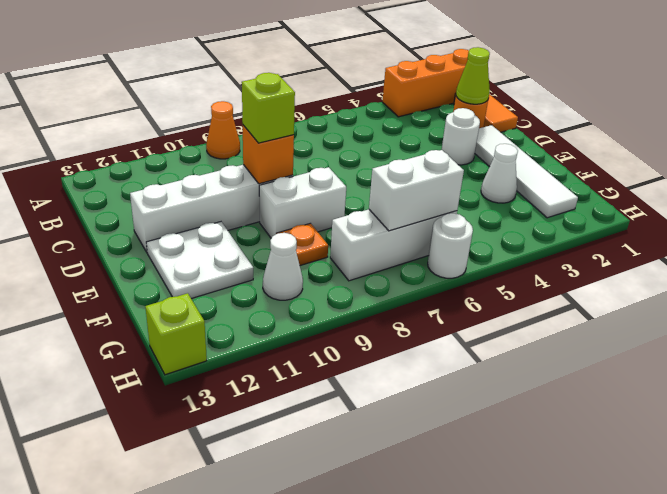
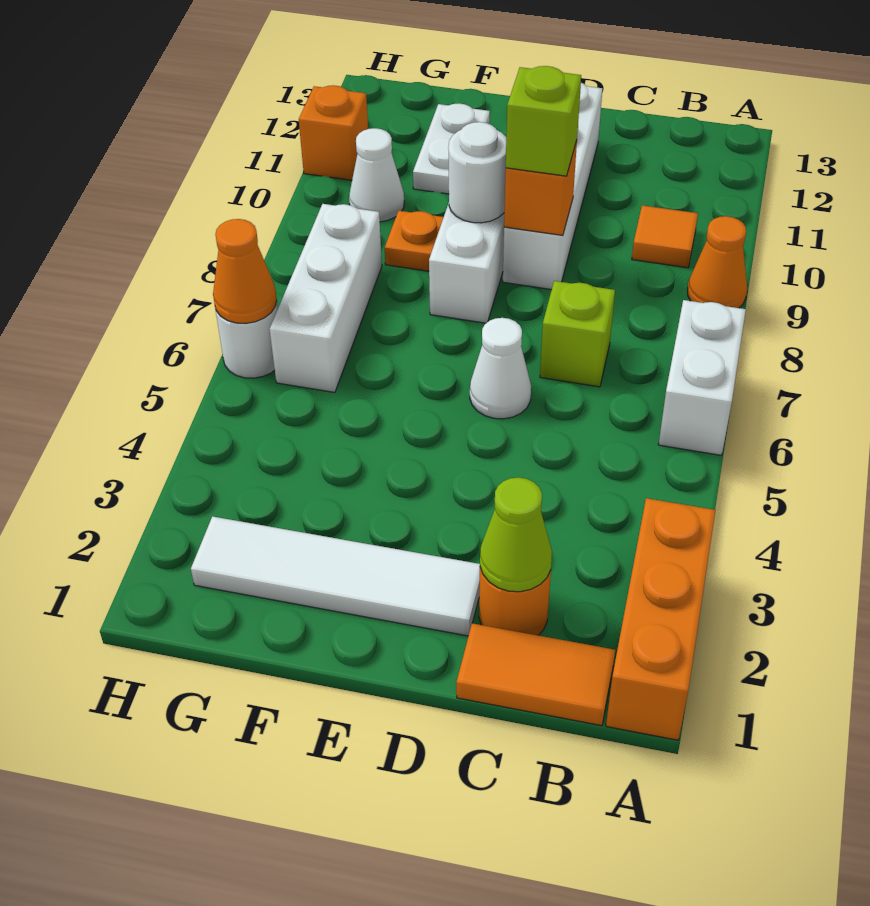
none -> orange 1x1 tile [632,205,698,268]
white 1x1 round brick [442,108,480,165] -> white 1x1 round brick moved to [448,122,506,223]
white 2x2 plate [146,222,253,299] -> white 1x2 plate [413,103,490,194]
white 1x1 cone [481,144,518,203] -> white 1x1 cone moved to [470,318,531,419]
white 1x2 brick [369,150,464,231] -> white 1x2 brick moved to [658,300,746,455]
none -> orange 1x1 cone [213,219,277,324]
none -> orange 1x1 brick [299,85,368,180]
lime 1x1 brick [145,293,207,375] -> lime 1x1 brick moved to [540,281,615,387]

